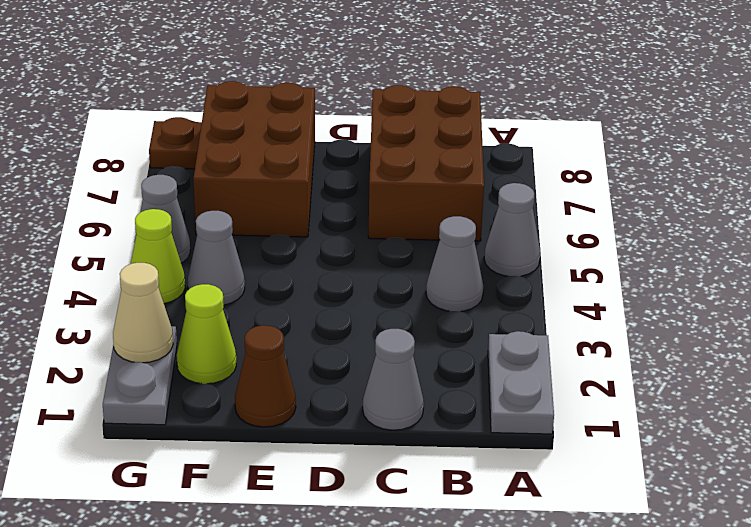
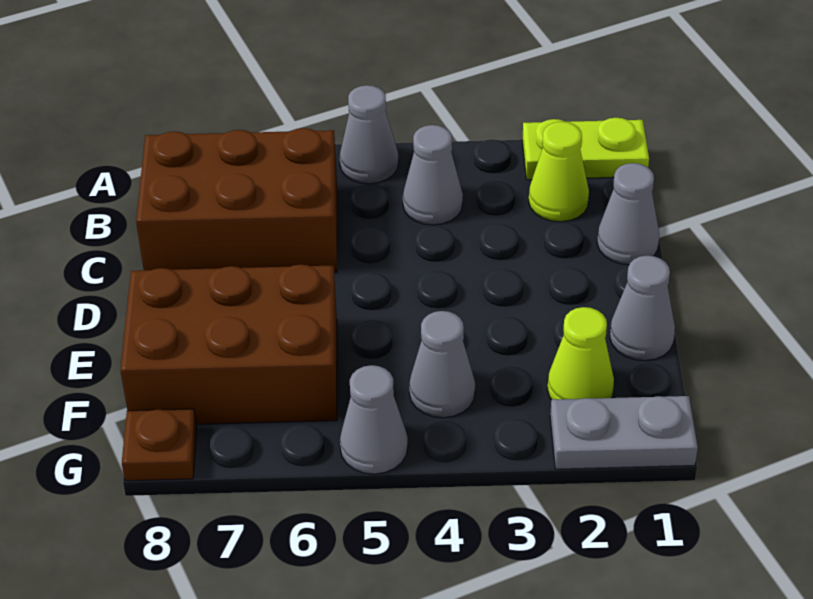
grey 1x2 plate [488,331,554,434] -> lime 1x2 plate [522,118,649,180]
brown 1x1 cone [235,325,296,427] -> grey 1x1 cone [610,256,675,361]
tan 1x1 cone [113,263,173,363] -> none
lime 1x1 cone [131,209,185,304] -> lime 1x1 cone moved to [529,122,589,222]

